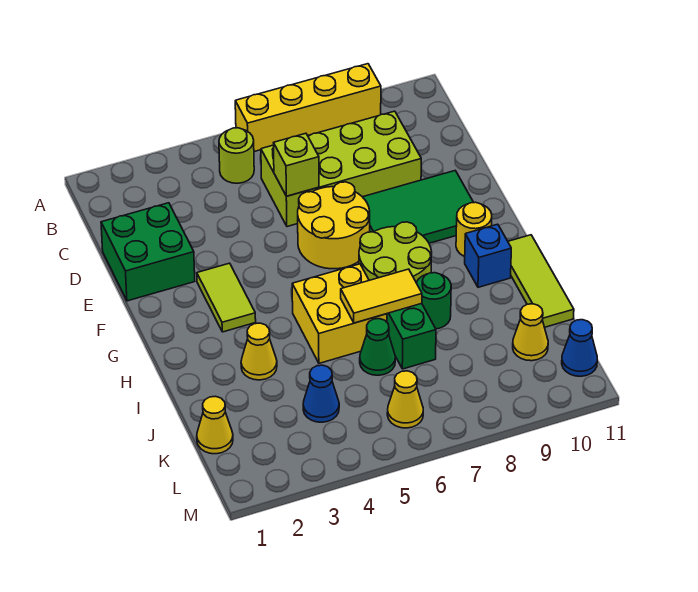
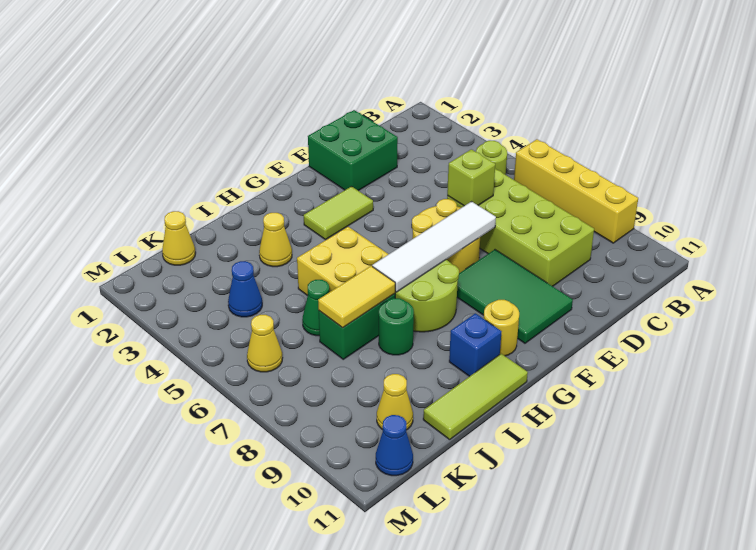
none -> white 1x4 tile [372,201,496,292]
yellow 1x2 tile [341,269,422,323] -> yellow 1x2 tile turned to [318,266,395,328]

